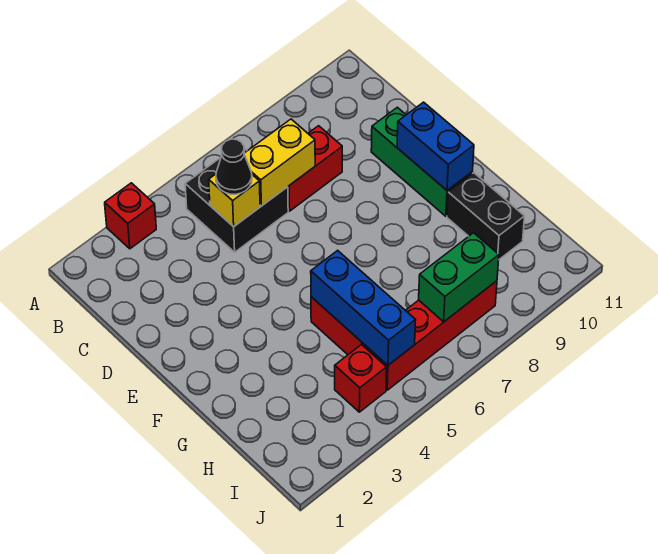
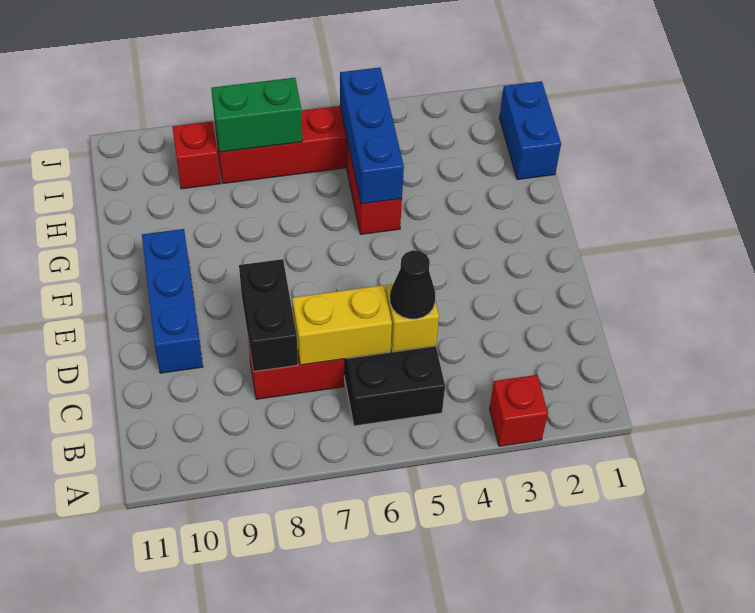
green 1x3 brick [371,107,472,216] -> blue 1x3 brick [142,229,203,373]
blue 1x2 brick [397,102,474,190] -> blue 1x2 brick moved to [499,81,561,180]
black 1x2 brick [447,173,525,259] -> black 1x2 brick moved to [239,259,298,371]
red 1x1 brick [335,344,387,412] -> red 1x1 brick moved to [172,122,221,189]

